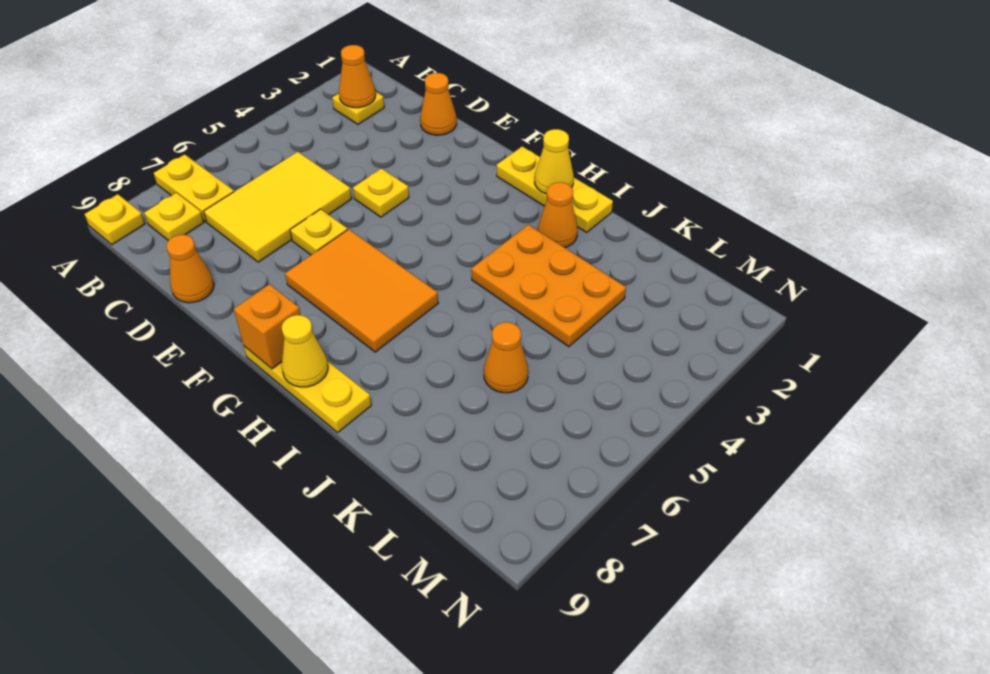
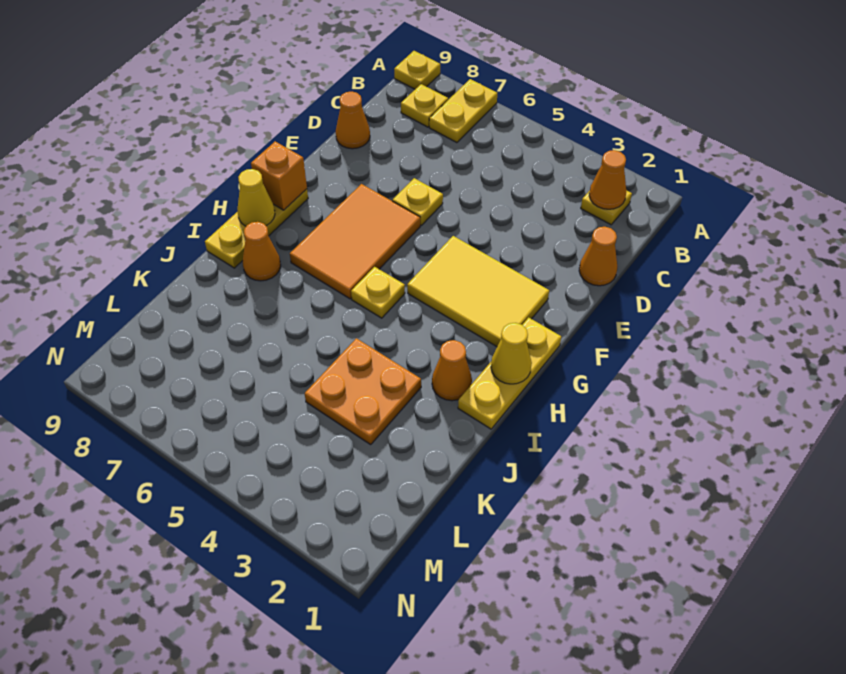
yellow 2x3 tile [204,152,352,262] -> yellow 2x3 tile moved to [407,236,549,347]
yellow 1x1 plate [353,168,409,217] -> yellow 1x1 plate moved to [351,267,405,318]
orange 2x3 plate [471,225,626,347] -> orange 2x2 plate [305,338,421,444]
orange 1x1 cone [484,322,528,393] -> orange 1x1 cone moved to [243,222,281,281]

